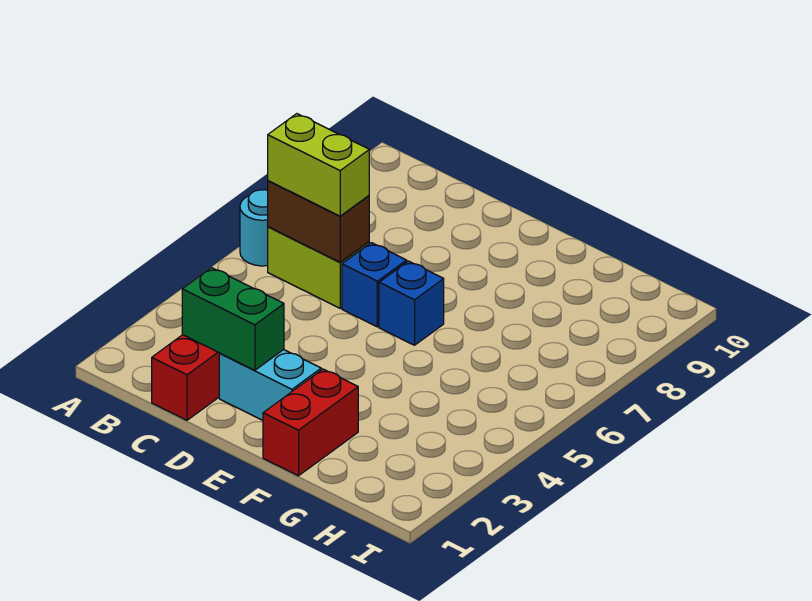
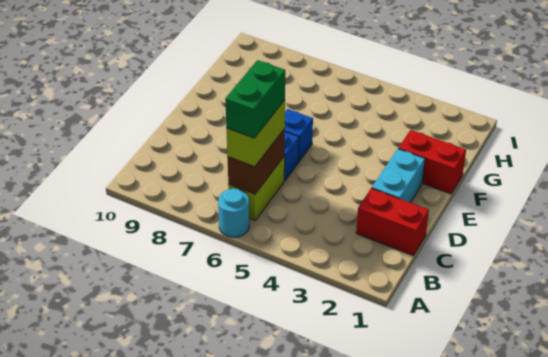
green 1x2 brick [182,268,284,371] -> green 1x2 brick moved to [225,60,285,138]

